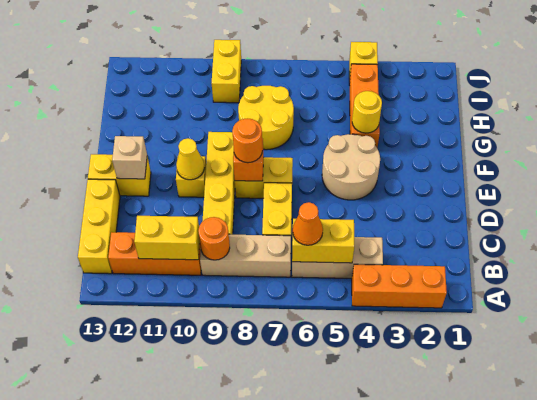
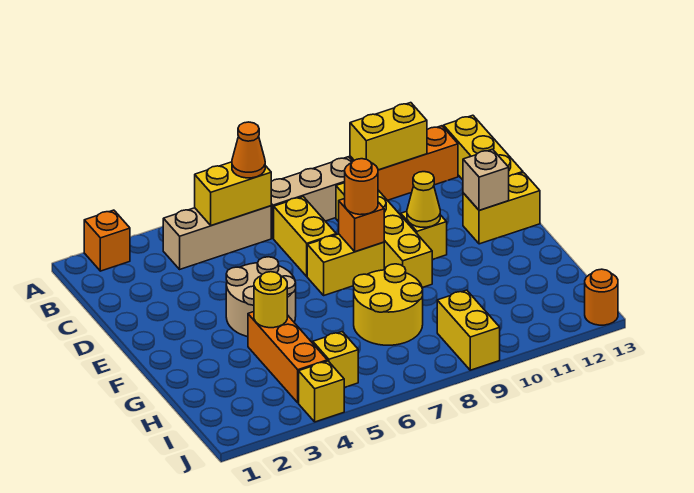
orange 1x3 brick [352,264,447,308] -> orange 1x1 brick [84,210,130,271]
orange 1x1 round brick [198,217,230,260] -> orange 1x1 round brick moved to [585,269,618,325]
none -> yellow 1x1 brick [313,332,358,388]

